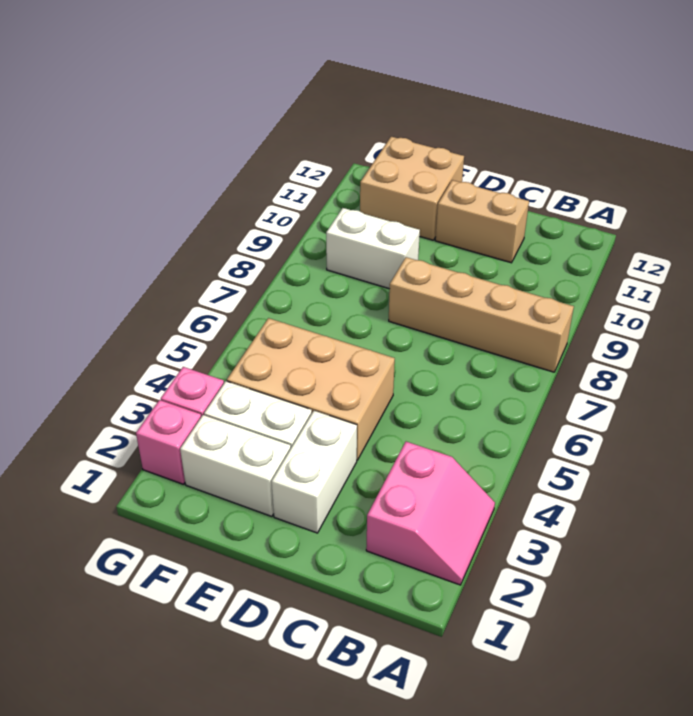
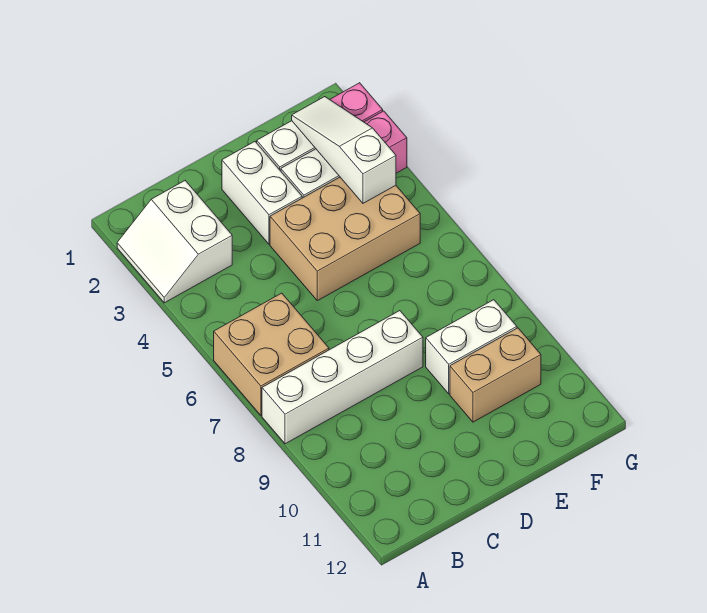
pink 2x2 slope [366,442,495,585] -> white 2x2 slope [117,181,232,303]
tan 1x4 brick [389,257,574,372] -> white 1x4 brick [262,311,423,444]
tan 1x2 brick [435,180,529,263] -> tan 1x2 brick moved to [450,328,541,422]
tan 2x2 brick [360,137,464,240] -> tan 2x2 brick moved to [214,293,329,416]
none -> white 1x3 slope [292,97,396,203]

